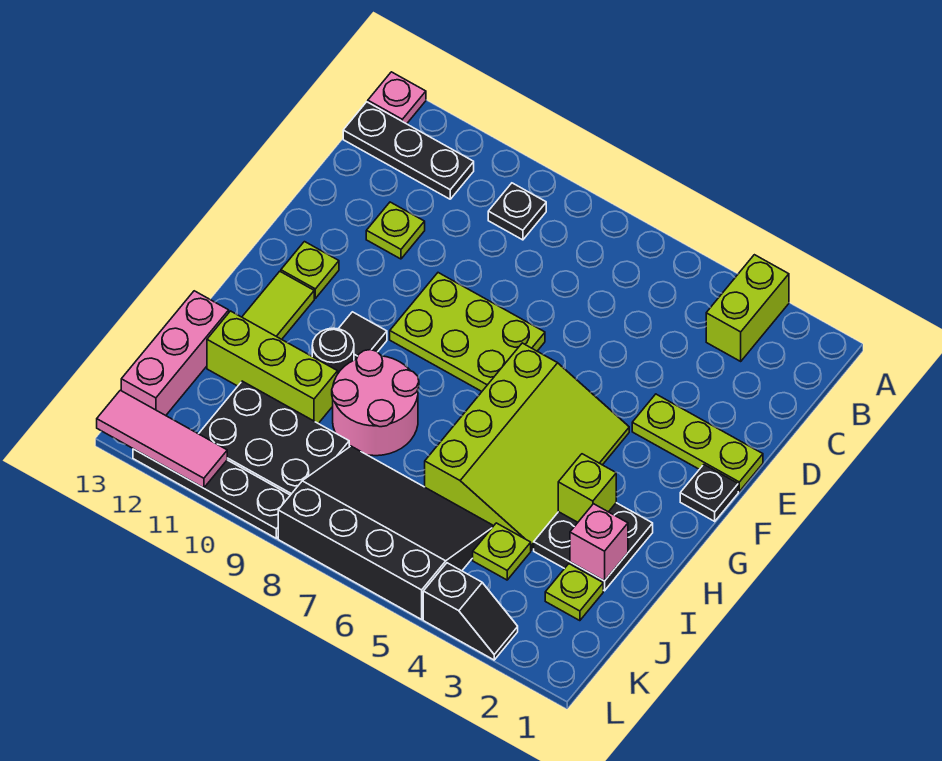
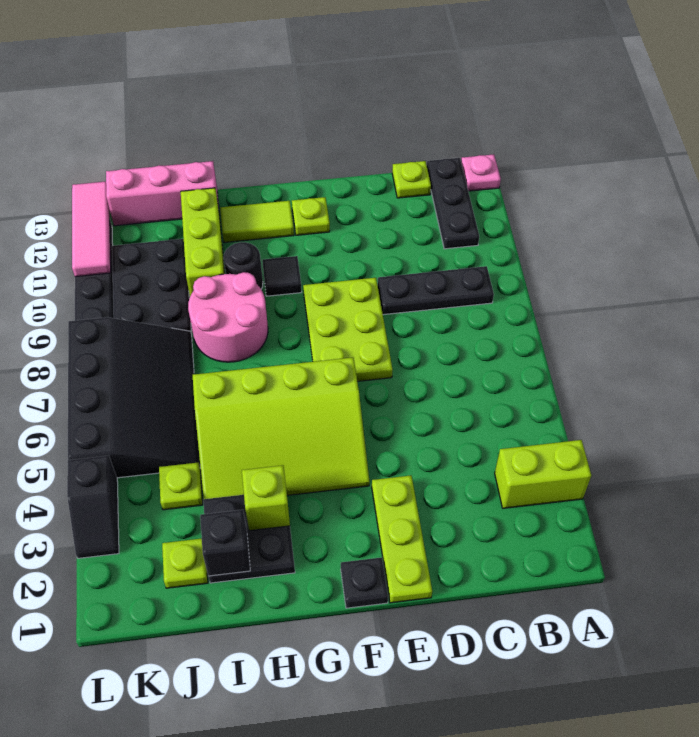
black 1x1 plate [488,183,546,240] -> black 1x3 plate [378,266,494,315]
lime 1x1 plate [366,202,425,259] -> lime 1x1 plate moved to [392,161,431,198]
pink 1x1 brick [570,504,628,581] -> black 1x1 brick [200,510,250,576]

